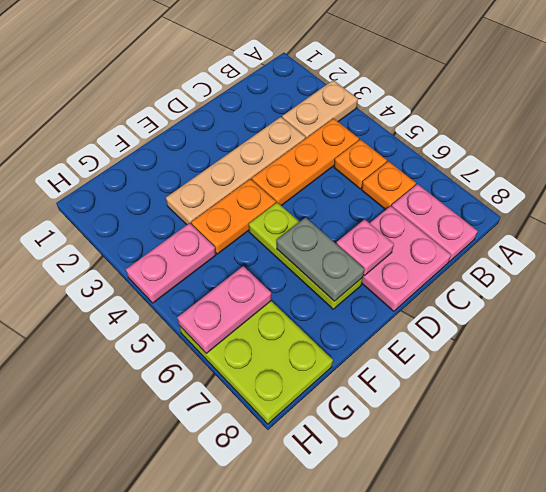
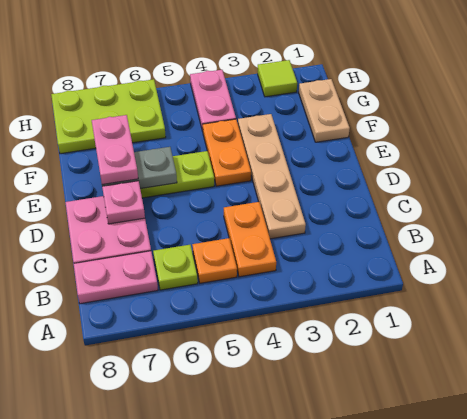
tan 1x2 plate [282,80,358,138] -> tan 1x2 plate moved to [299,79,350,142]
orange 1x3 plate [252,118,359,206] -> orange 1x2 plate [224,202,276,277]
orange 1x1 plate [362,161,416,210] -> lime 1x1 plate [153,245,198,290]
pink 1x2 plate [177,266,271,353] -> pink 1x2 plate moved to [92,115,138,185]
none -> lime 1x1 tile [258,60,297,97]

